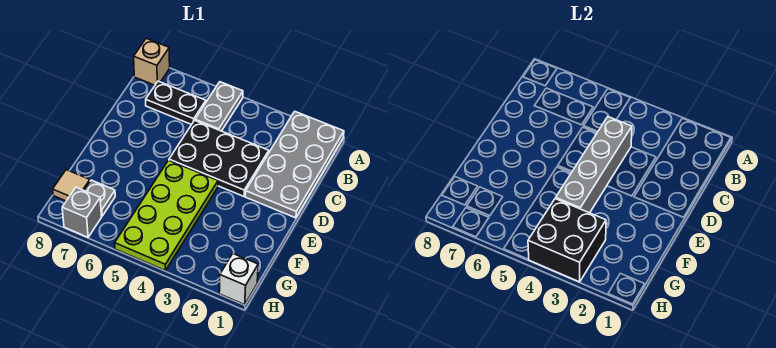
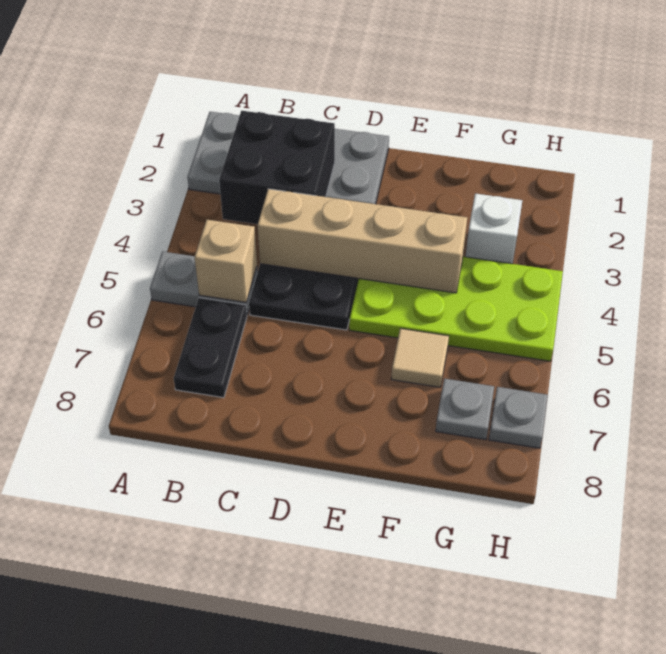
tan 1x1 brick [134,39,170,85] -> tan 1x1 brick moved to [195,220,257,302]
grey 1x4 brick [556,117,632,213] -> tan 1x4 brick [258,189,467,293]
black 2x2 brick [528,199,606,282] -> black 2x2 brick moved to [219,111,335,224]
tan 1x1 tile [53,170,90,201] -> tan 1x1 tile moved to [391,328,449,387]
white 1x1 brick [219,254,258,305] -> white 1x1 brick moved to [466,194,522,264]
grey 1x1 brick [62,187,102,237] -> grey 1x1 plate [489,387,548,448]

